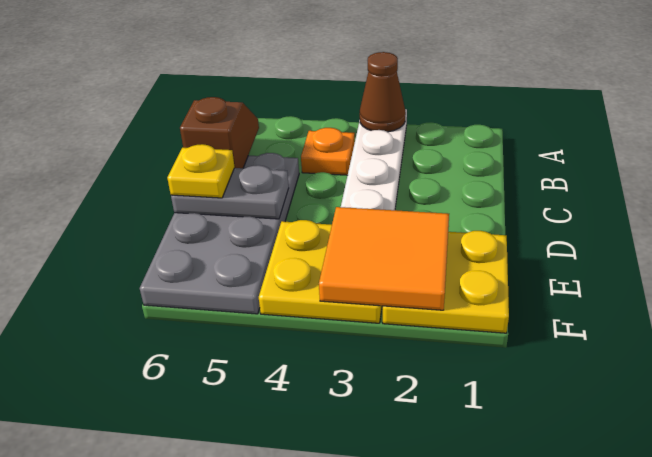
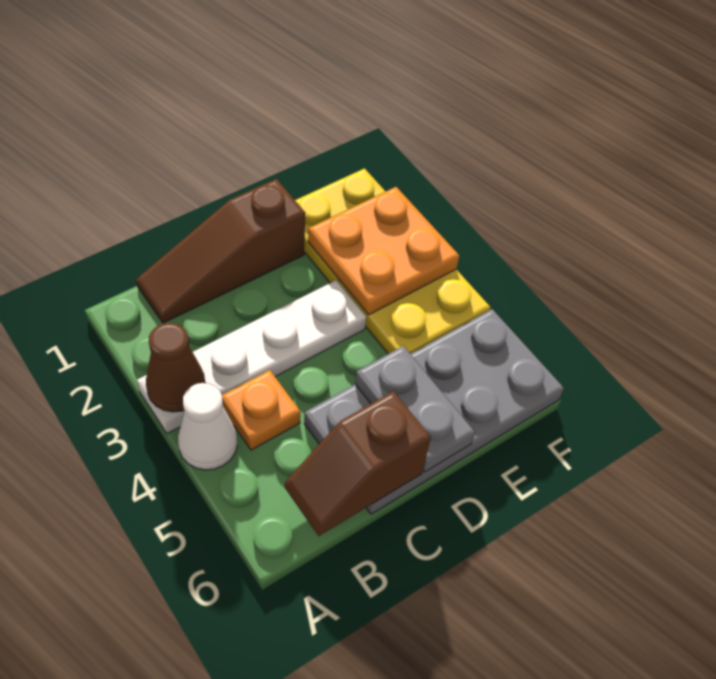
none -> white 1x1 cone [178,383,237,470]
none -> brown 1x3 slope [136,179,305,323]
yellow 1x1 plate [167,144,235,198] -> none
orange 2x2 tile [319,207,449,310] -> orange 2x2 plate [308,187,459,315]

